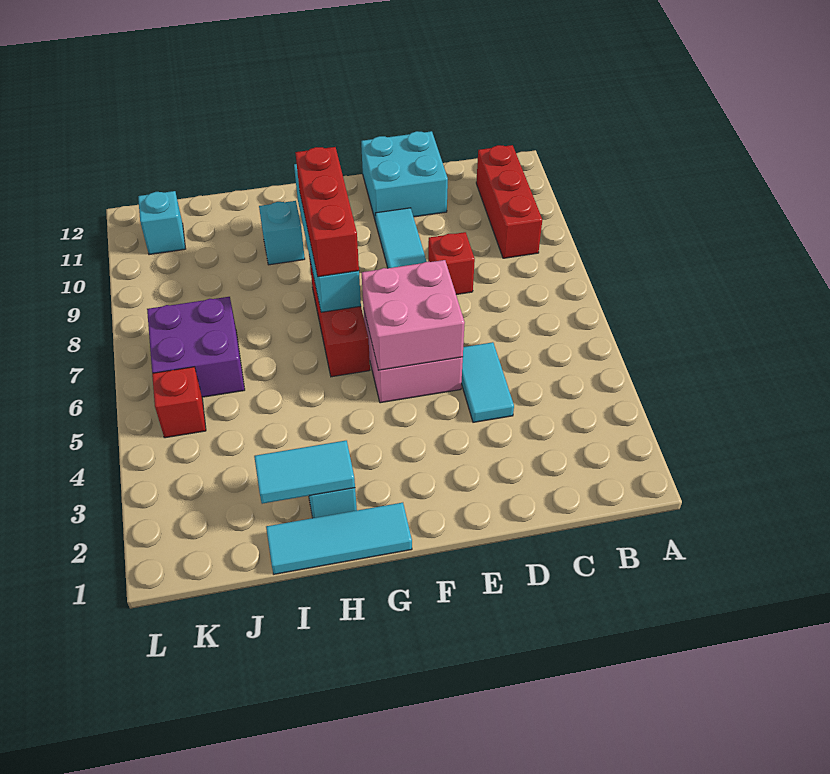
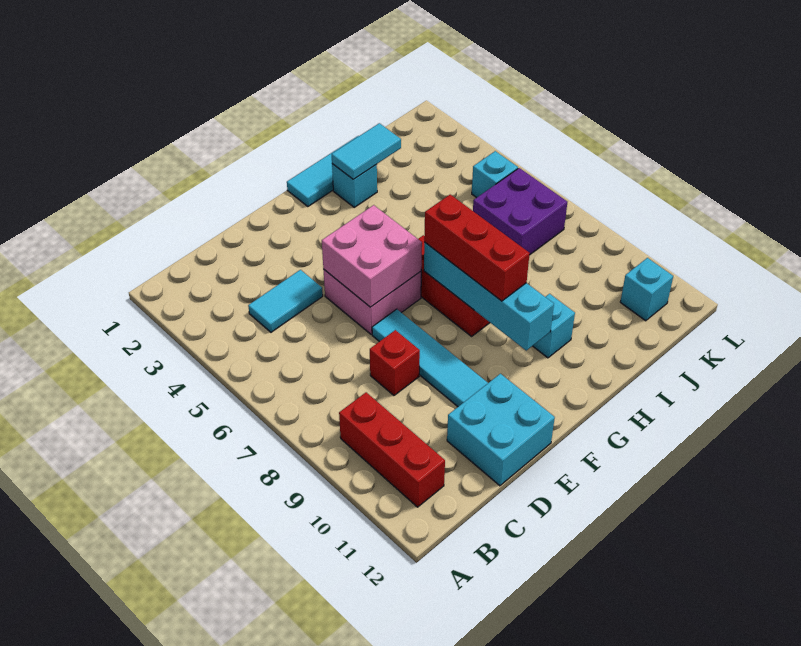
cyan 1x2 tile [461,342,514,422] -> cyan 1x2 tile turned to [248,270,323,332]
red 1x1 brick [152,367,206,438] -> cyan 1x1 brick [472,151,518,198]

